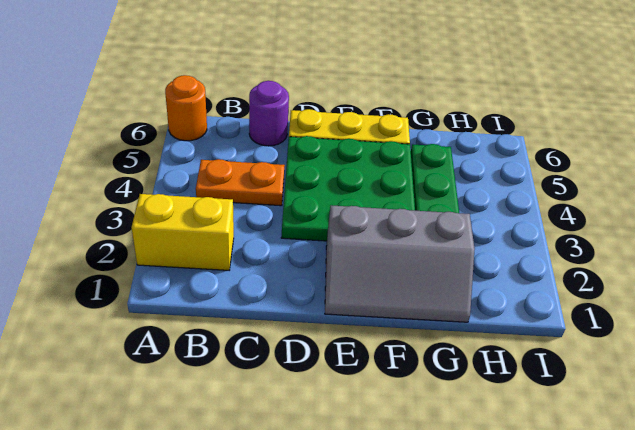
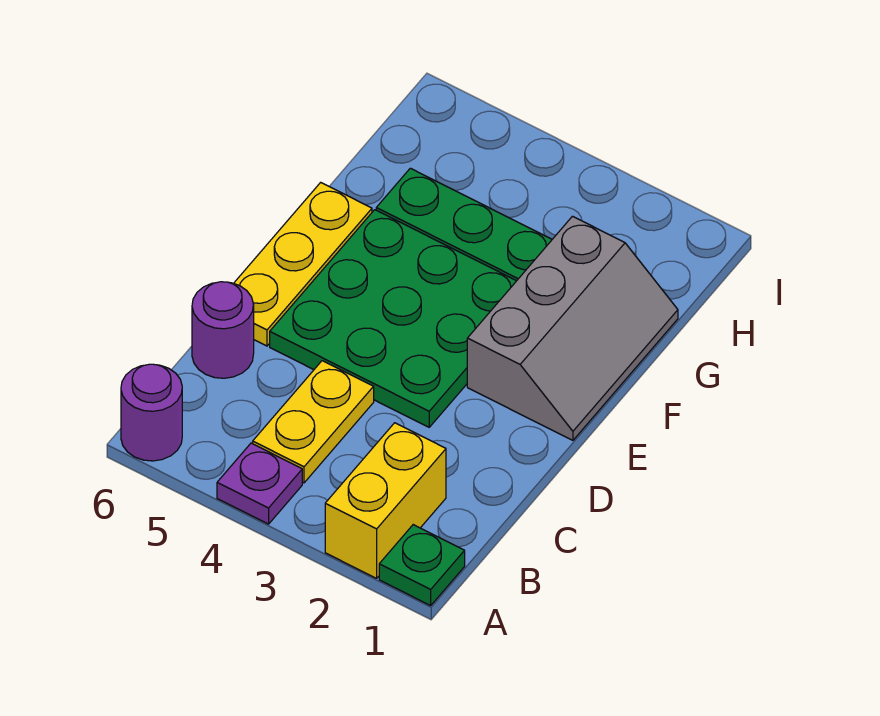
none -> green 1x1 plate [379,525,465,606]
none -> purple 1x1 plate [217,443,302,524]
orange 1x1 round brick [165,75,207,141] -> purple 1x1 round brick [121,364,182,461]
orange 1x2 plate [196,159,285,206] -> yellow 1x2 plate [253,361,374,483]

